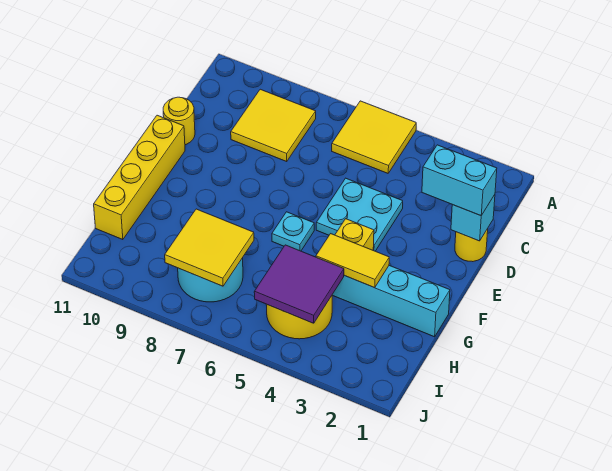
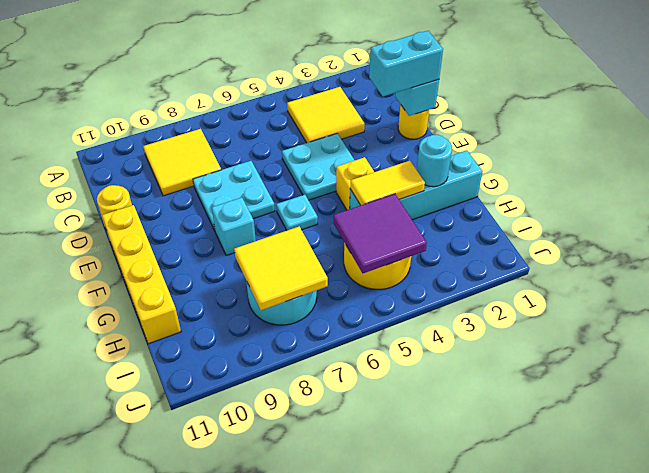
yellow 2x2 tile [332,101,416,173] -> yellow 2x2 tile moved to [287,87,365,143]
none -> cyan 2x2 plate [193,161,275,230]
none -> cyan 1x1 brick [212,197,256,256]
none -> cyan 1x1 round brick [417,135,452,187]

